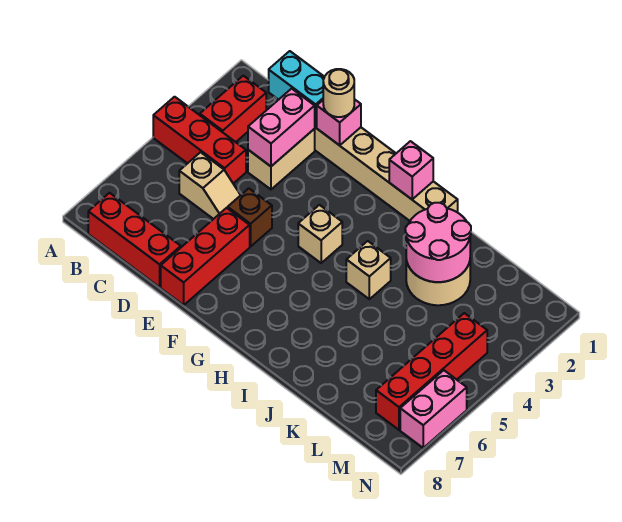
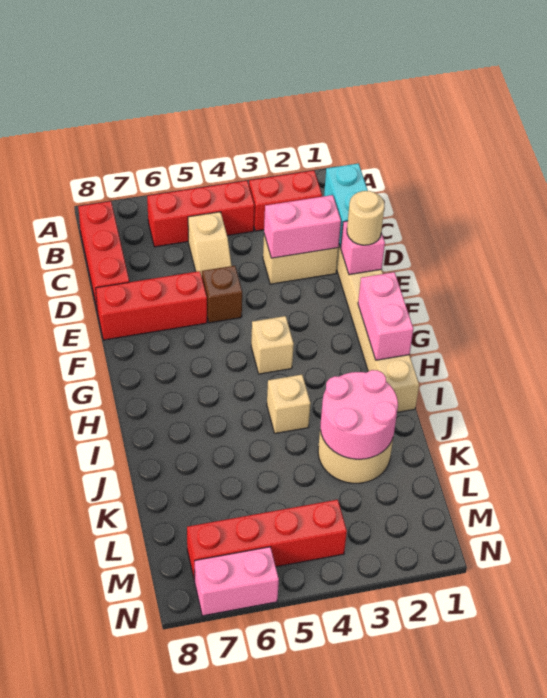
red 1x3 brick [153,97,246,184] -> red 1x3 brick turned to [147,181,254,247]
pink 1x1 brick [389,141,433,199] -> pink 1x2 brick [358,272,413,360]

